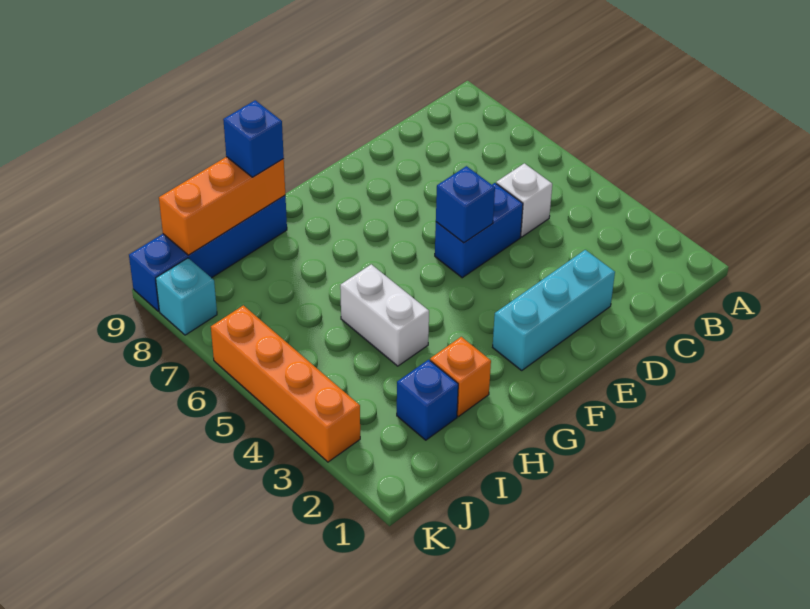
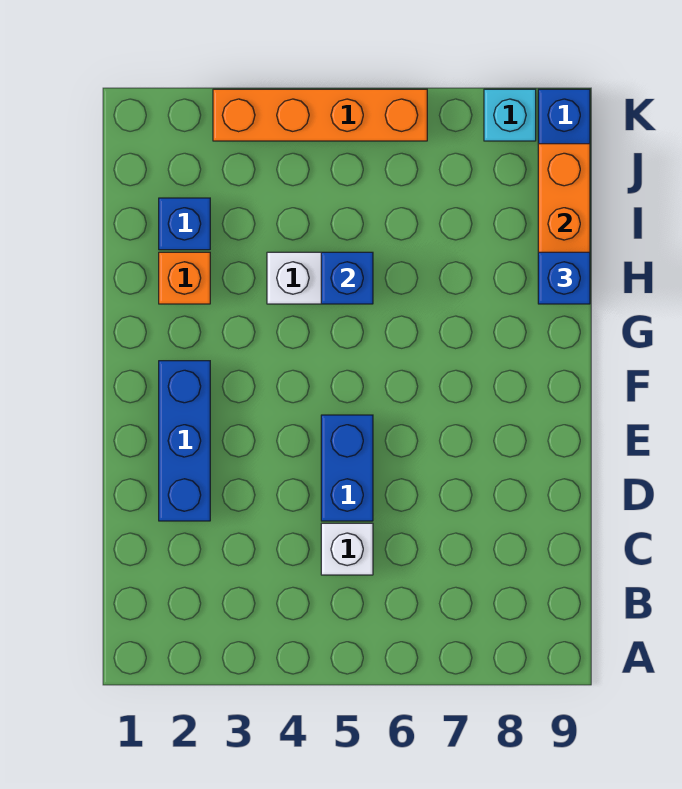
cyan 1x3 brick [493,250,615,370] -> blue 1x3 brick [159,361,210,521]
blue 1x1 brick [436,166,495,243] -> blue 1x1 brick moved to [321,252,373,304]

